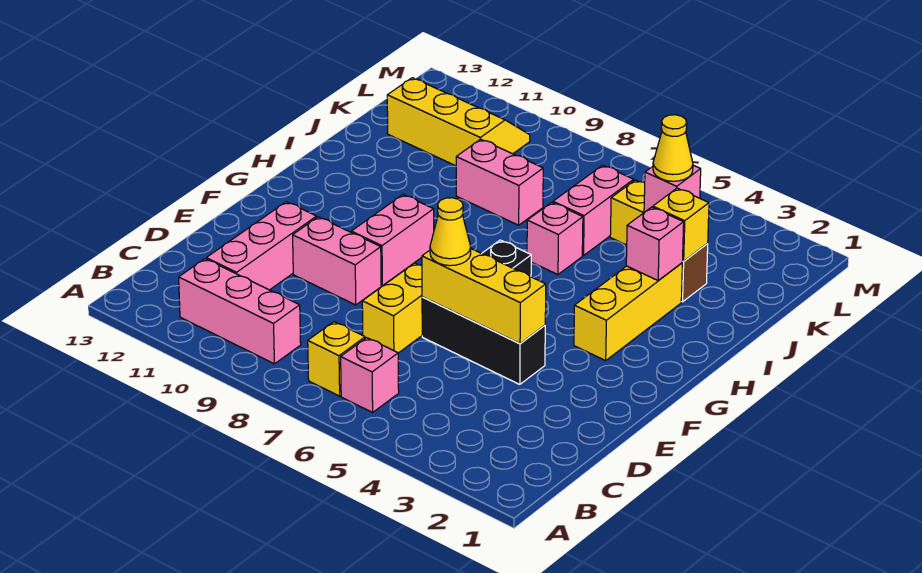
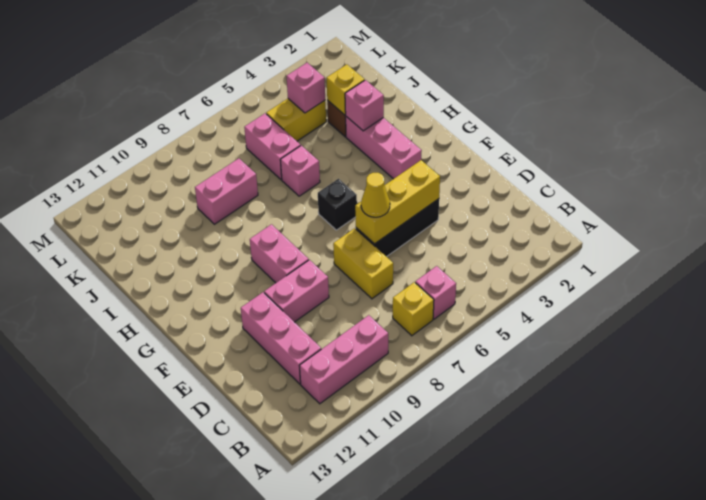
yellow 1x3 brick [574,263,682,361] -> pink 1x3 brick [346,117,422,179]
yellow 1x1 cone [653,115,693,181] -> none
yellow 2x3 slope [387,78,530,166] -> none

